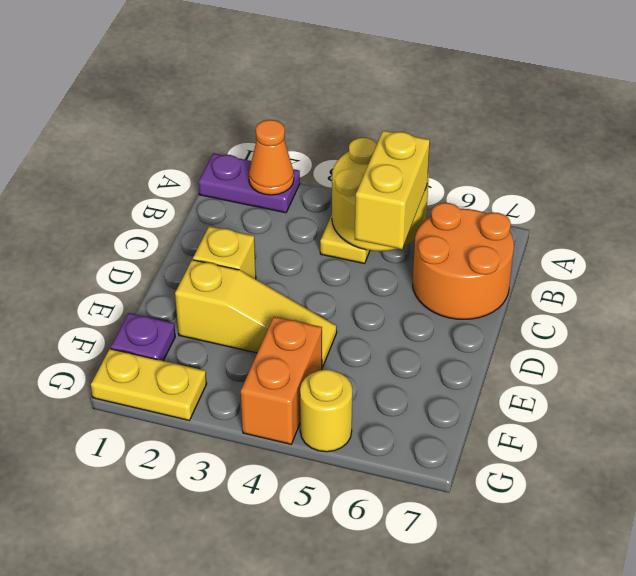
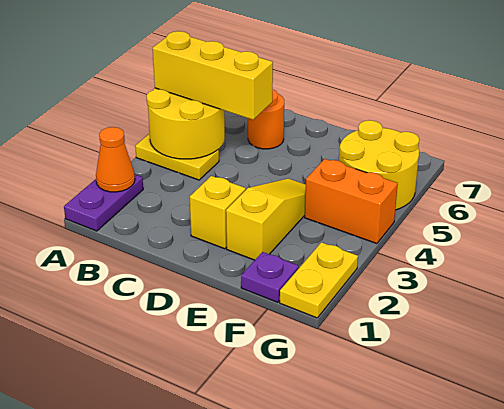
yellow 1x2 brick [355,131,430,249] -> yellow 1x3 brick [153,31,273,120]
orange 2x2 round brick [413,203,514,319] -> orange 1x1 round brick [248,89,284,149]
yellow 1x1 round brick [300,369,352,452] -> yellow 2x2 round brick [339,120,419,210]

